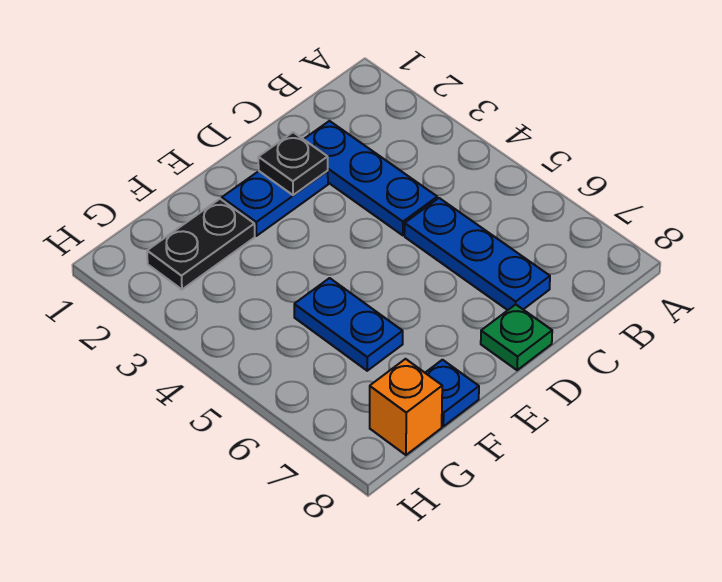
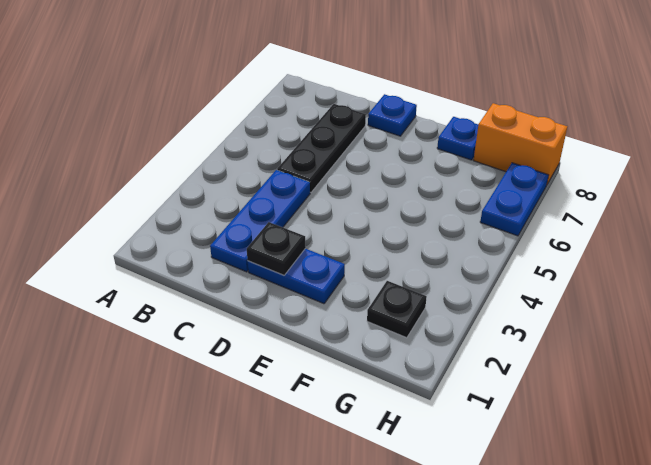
blue 1x3 plate [405,198,550,310] -> black 1x3 plate [277,104,366,193]
green 1x1 plate [481,305,552,370] -> blue 1x1 plate [368,94,417,136]
black 1x2 plate [147,199,255,289] -> black 1x1 plate [367,281,427,338]
blue 1x2 plate [294,278,403,371] -> blue 1x2 plate moved to [480,163,548,236]
orange 1x1 brick [370,359,442,455] -> orange 1x2 brick [473,103,567,184]

